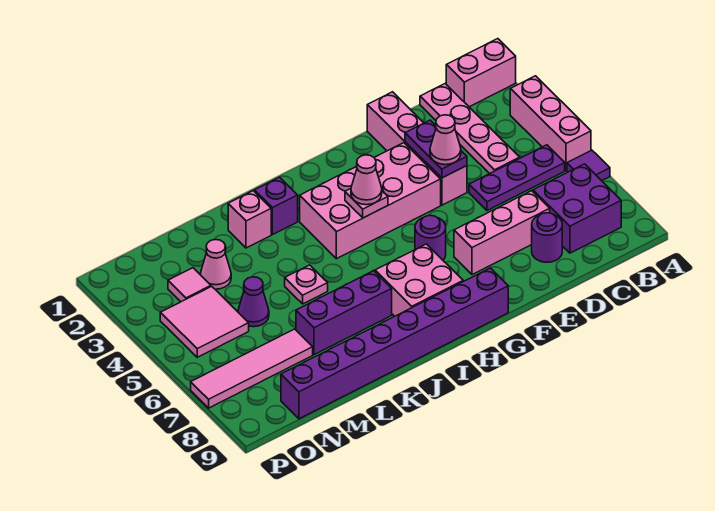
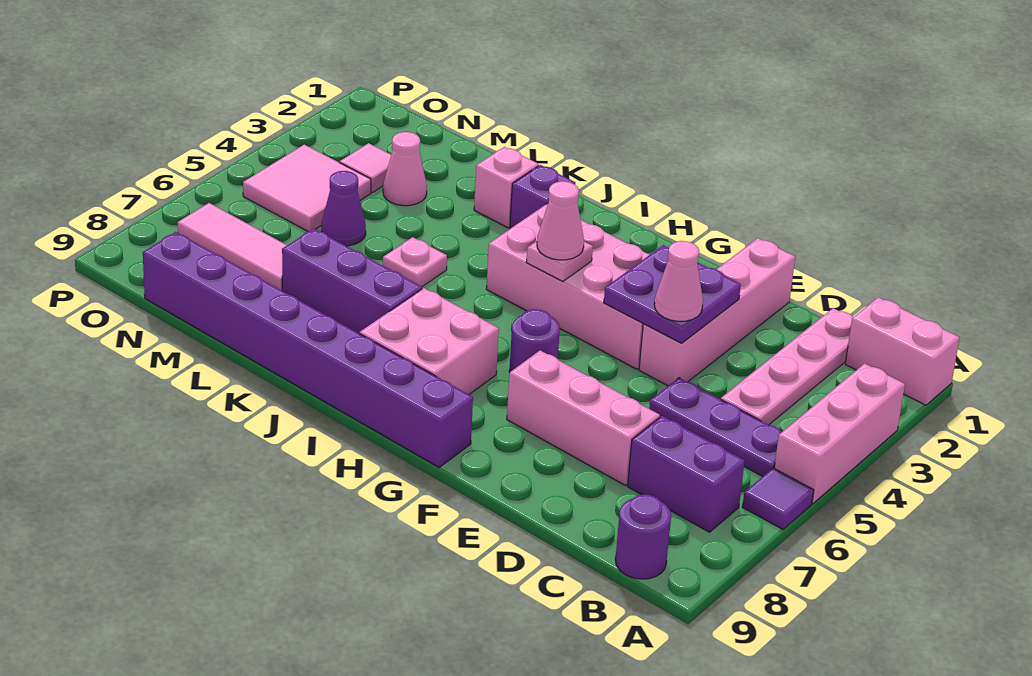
purple 2x2 brick [533,164,621,253] -> purple 1x2 brick [628,416,745,532]
purple 1x1 round brick [532,213,562,262] -> purple 1x1 round brick moved to [615,495,671,579]
purple 1x2 plate [405,120,467,178] -> purple 2x2 plate [604,245,741,343]
pink 1x4 tile [191,329,313,408] -> pink 1x3 tile [178,203,287,291]

